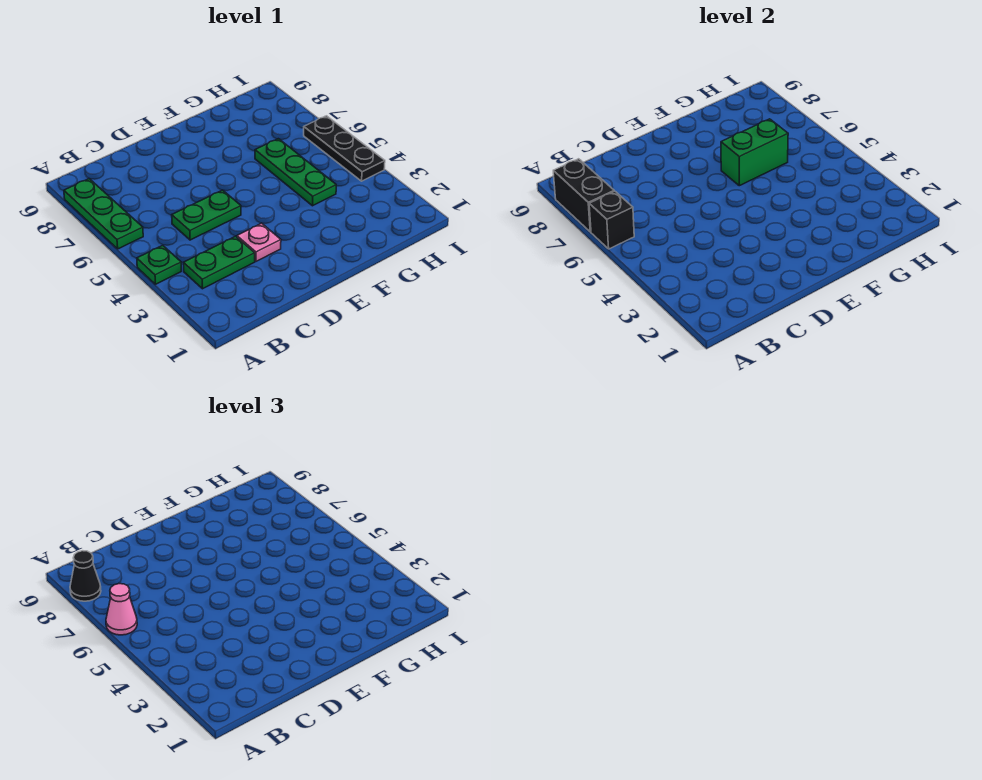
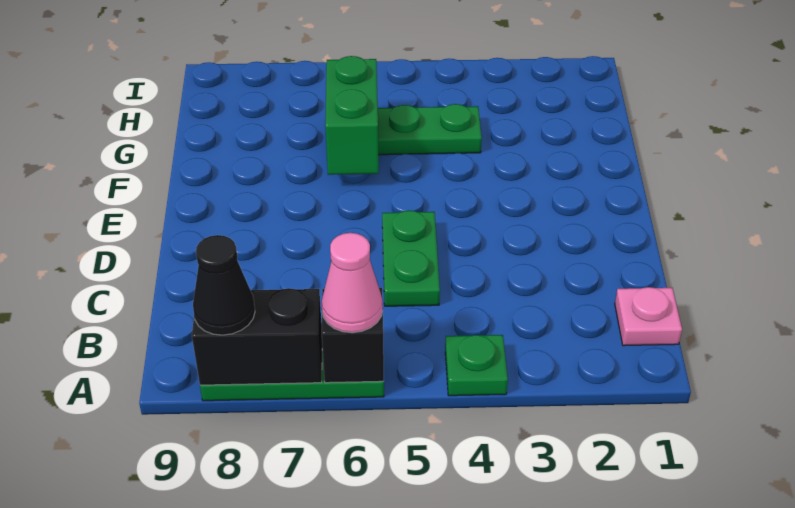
green 1x2 plate [183,236,255,289] -> none
pink 1x1 plate [237,223,281,261] -> pink 1x1 plate moved to [615,287,682,346]
black 1x3 plate [304,116,385,181] -> none

